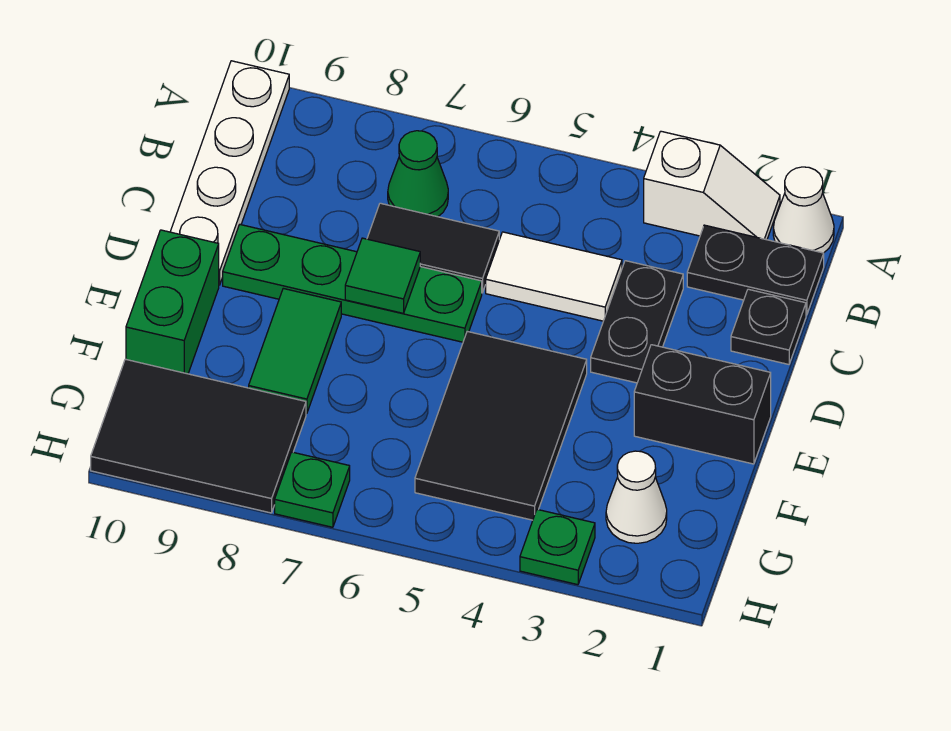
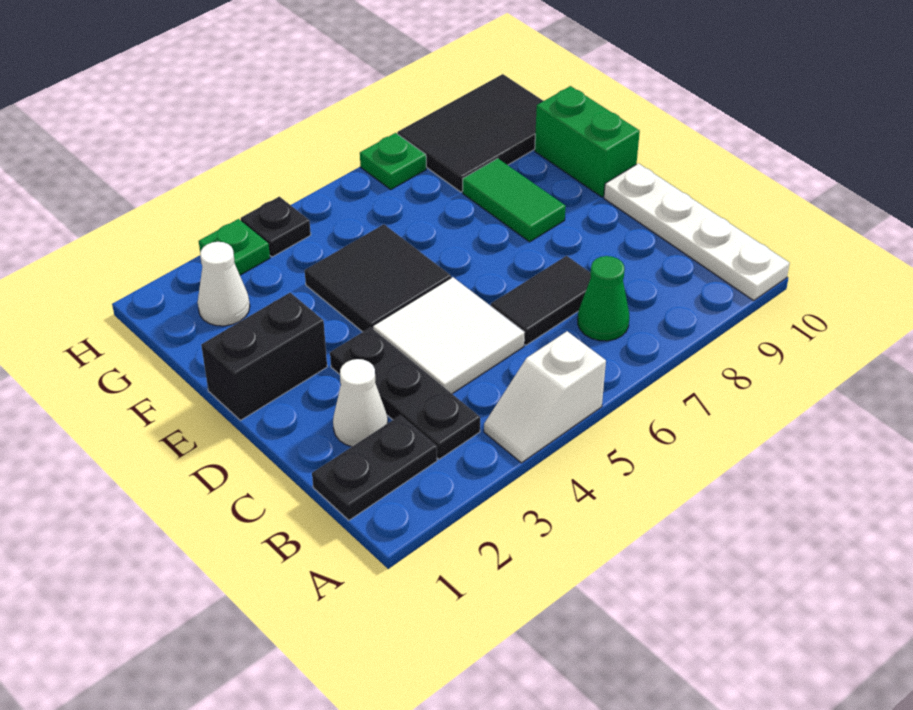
white 1x1 cone [773,167,834,253] -> white 1x1 cone moved to [333,359,388,446]
white 1x2 slope [644,131,780,240] -> white 1x2 slope moved to [484,331,606,463]
black 1x1 plate [731,289,806,364] -> black 1x1 plate moved to [241,197,311,257]
black 1x2 plate [591,261,683,383] -> black 1x3 plate [330,327,480,459]
white 1x2 tile [486,232,622,321] -> white 2x2 tile [373,277,525,394]
green 1x4 plate [223,225,482,342] -> none
green 1x1 tile [345,238,420,313] -> none
black 2x3 tile [415,331,587,520] -> black 2x2 tile [305,224,451,332]

